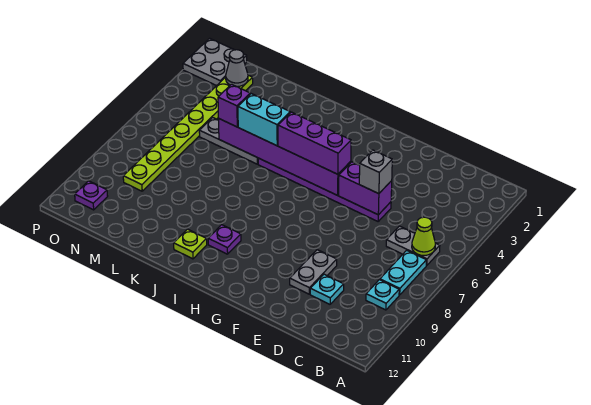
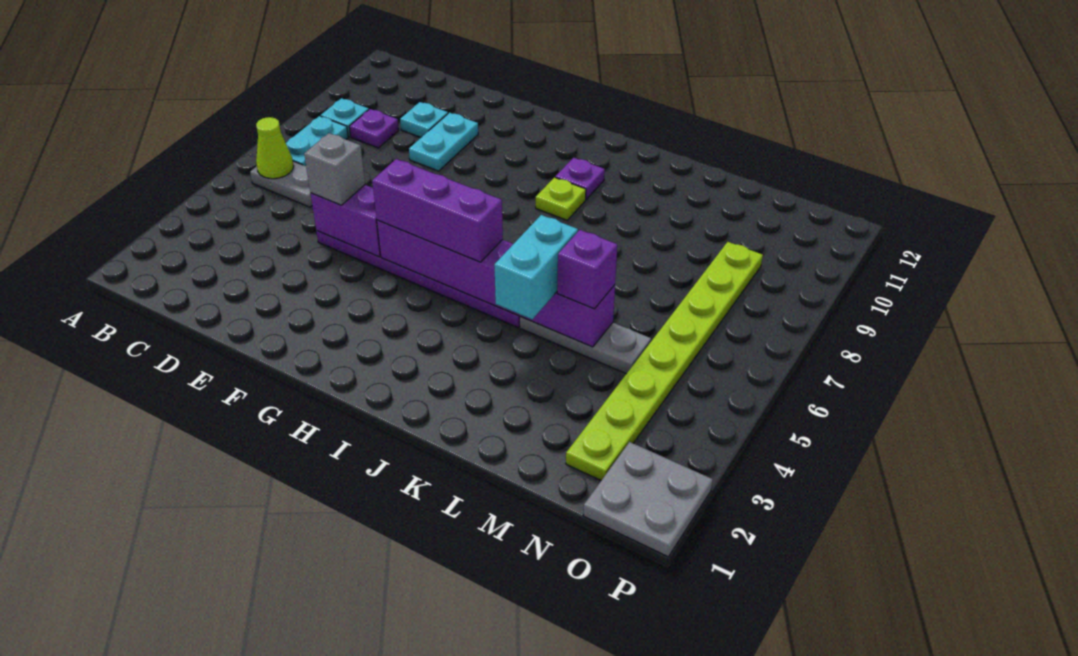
grey 1x2 plate [290,250,337,294] -> cyan 1x2 plate [409,113,478,171]
cyan 1x2 brick [238,94,290,146] -> cyan 1x2 brick turned to [494,215,578,319]
lime 1x1 plate [174,229,207,259] -> lime 1x1 plate moved to [536,177,586,220]
grey 1x1 cone [226,50,248,87] -> none
purple 1x1 plate [75,181,108,210] -> purple 1x1 plate moved to [349,109,399,148]

